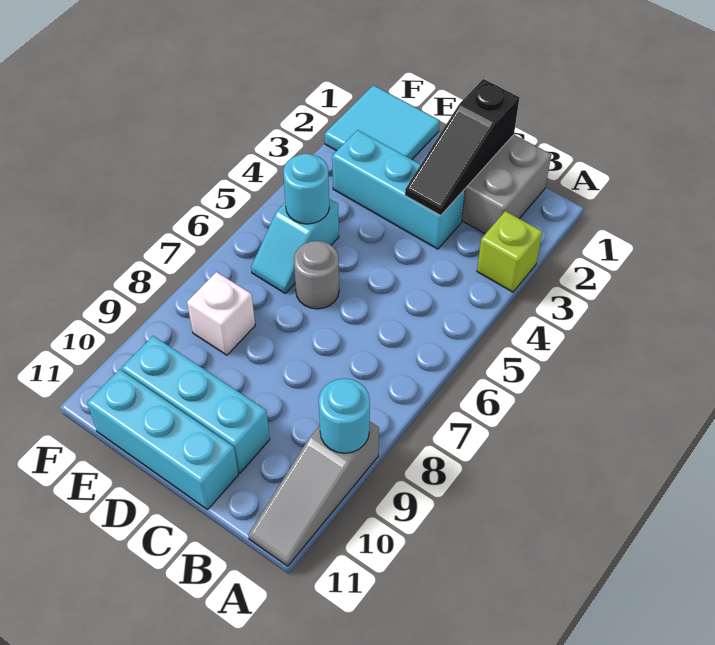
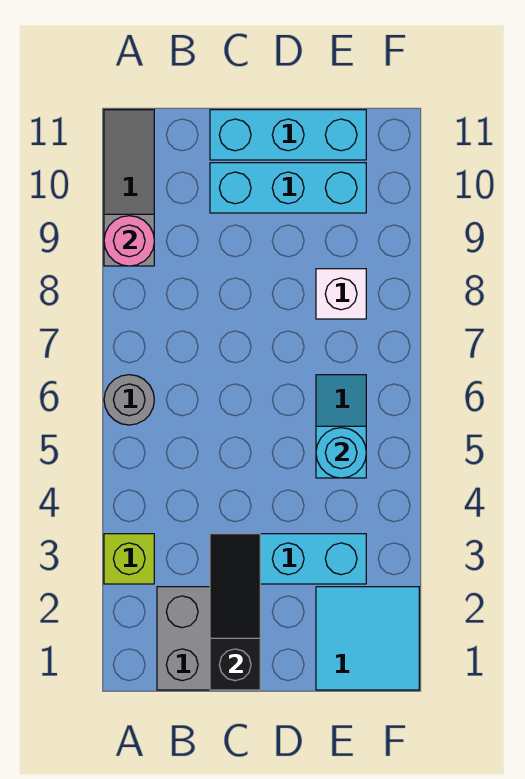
cyan 1x1 round brick [319,378,370,453] -> pink 1x1 round brick [104,216,154,266]
grey 1x1 round brick [294,241,339,309] -> grey 1x1 round brick moved to [104,375,154,425]

